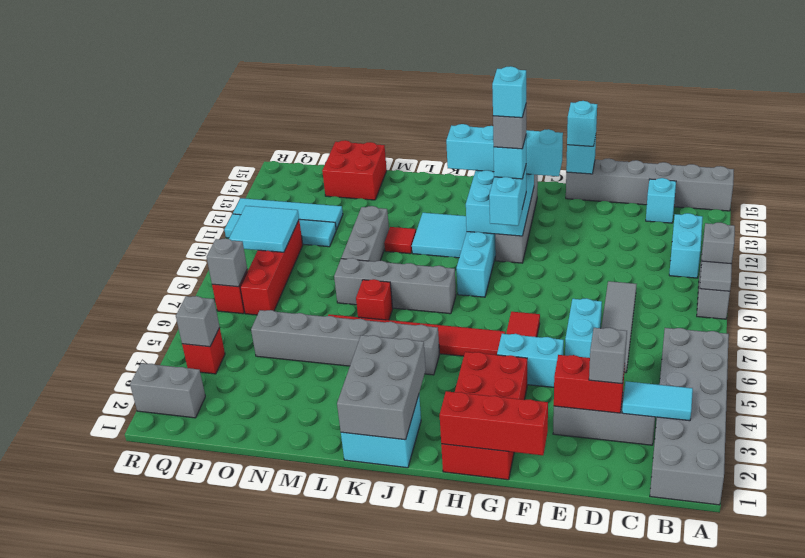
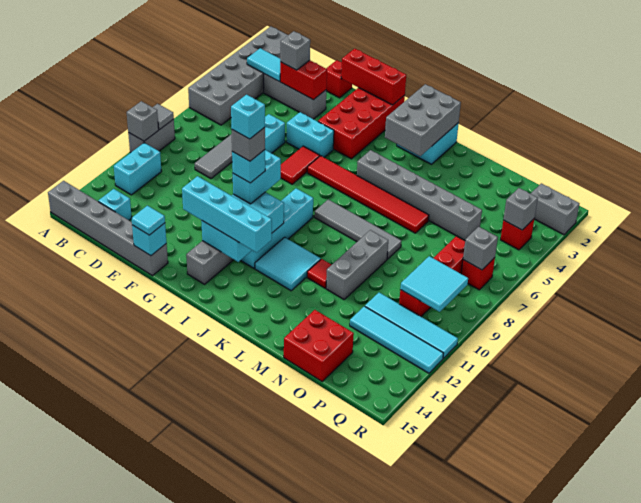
cyan 1x1 brick [567,101,597,146] -> cyan 1x1 tile [132,206,165,235]
grey 1x4 brick [334,258,456,314] -> grey 1x4 tile [314,200,401,259]
red 1x1 brick [356,279,393,320] -> red 1x1 brick moved to [326,60,352,98]

